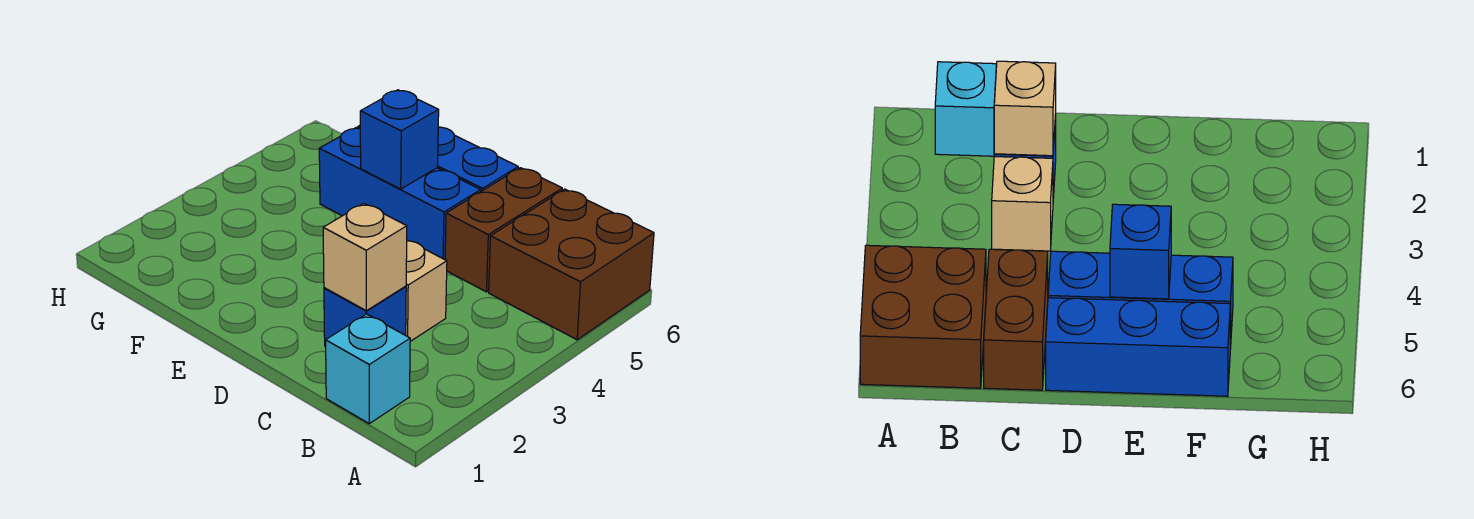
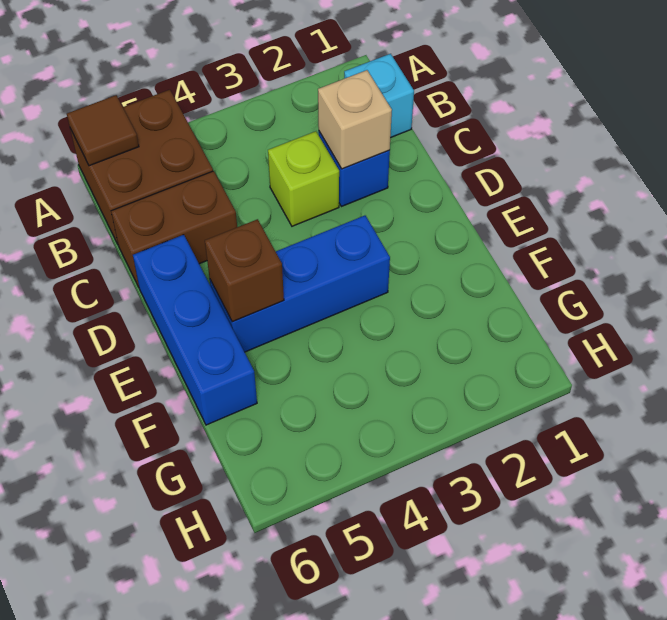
none -> brown 1x1 tile [67,95,139,166]
tan 1x1 brick [406,240,447,341] -> lime 1x1 brick [268,131,339,226]
blue 1x3 brick [319,127,481,260] -> blue 1x3 brick turned to [210,216,390,352]
blue 1x1 brick [360,90,439,189] -> brown 1x1 brick [205,219,284,322]

